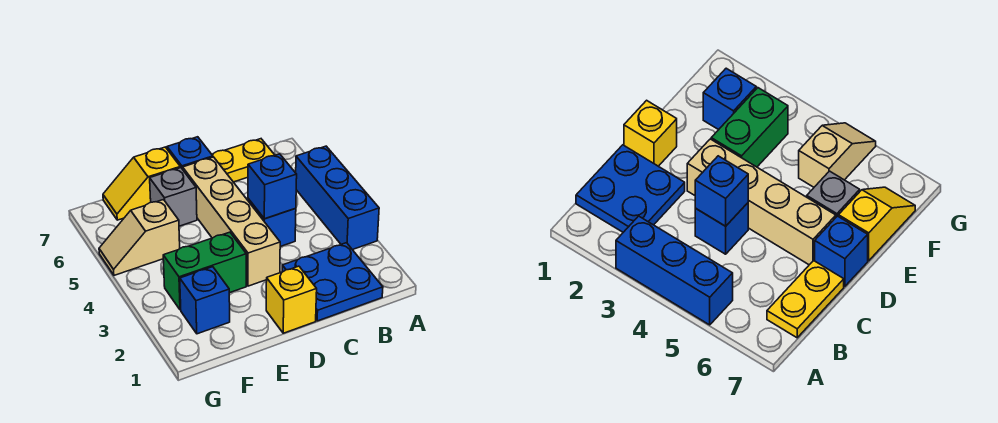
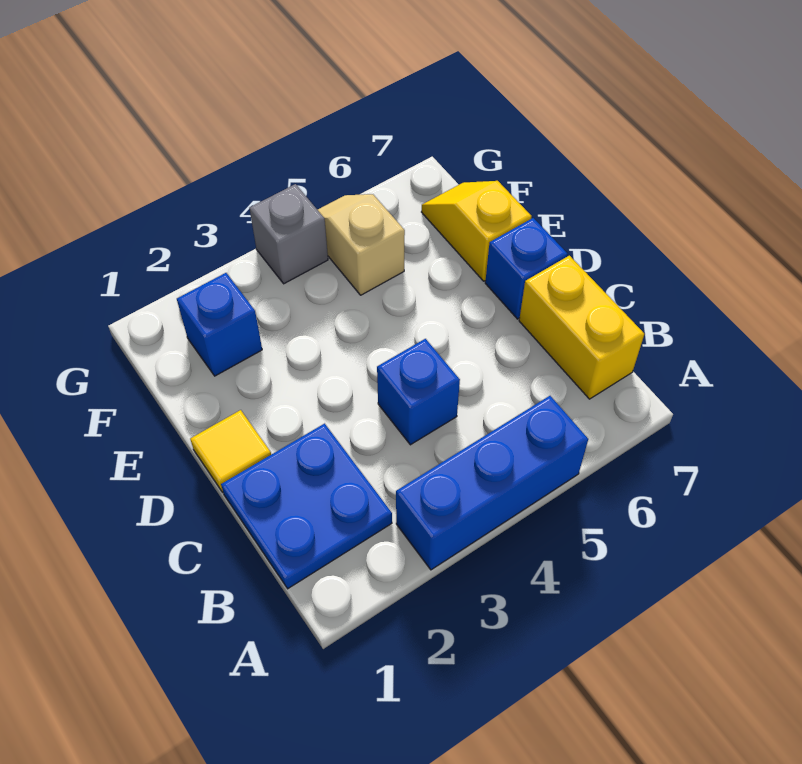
yellow 1x2 plate [212,139,275,182] -> yellow 1x2 brick [519,256,644,399]
blue 1x1 brick [248,154,297,219] -> none
yellow 1x1 brick [266,266,317,333] -> yellow 1x1 tile [190,410,271,492]
tan 1x4 brick [183,157,280,286] -> none
green 1x2 brick [163,232,246,310] -> none
grey 1x1 brick [150,168,197,226] -> grey 1x1 brick moved to [250,184,328,284]

